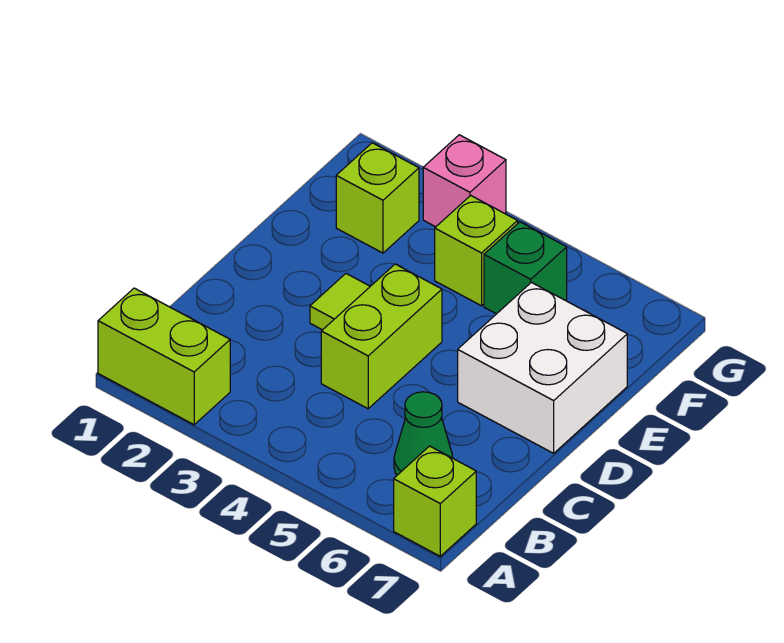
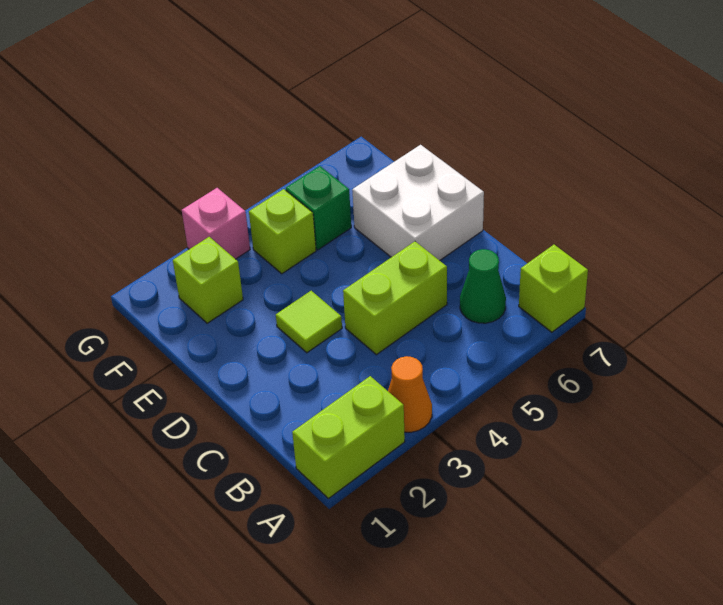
none -> orange 1x1 cone [388,356,432,432]
lime 1x2 brick [321,264,442,409] -> lime 1x2 brick turned to [343,242,447,355]

